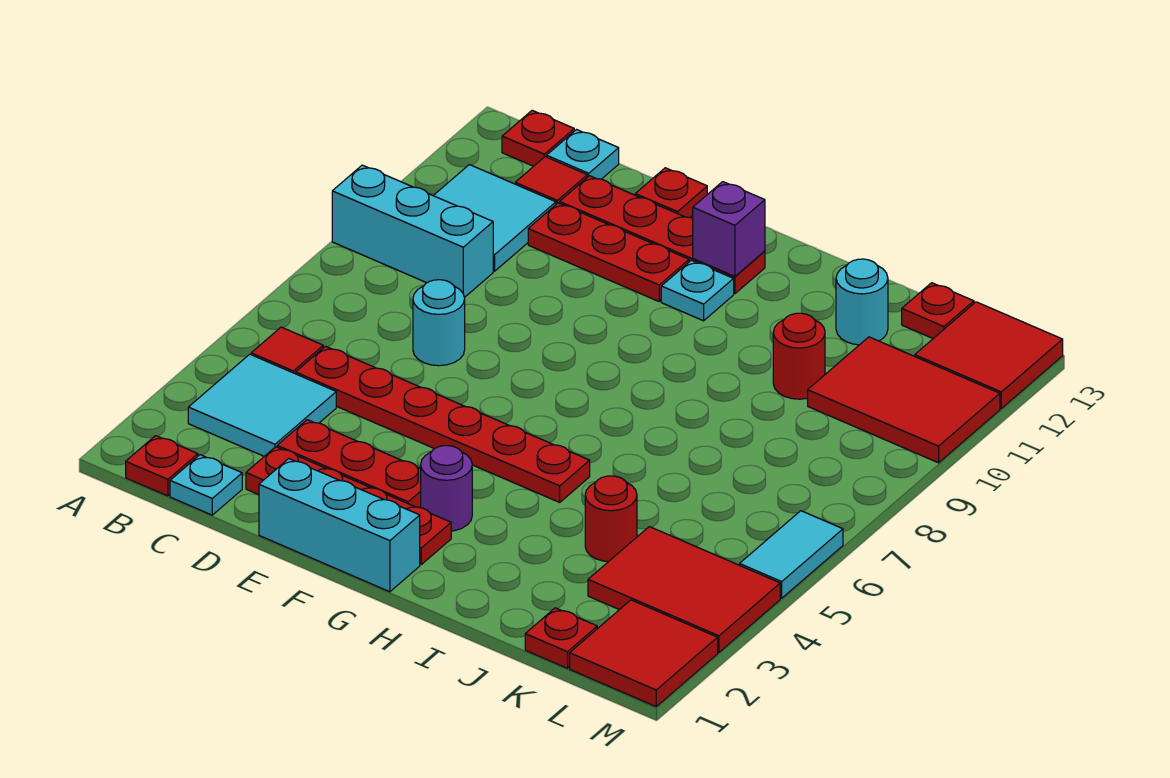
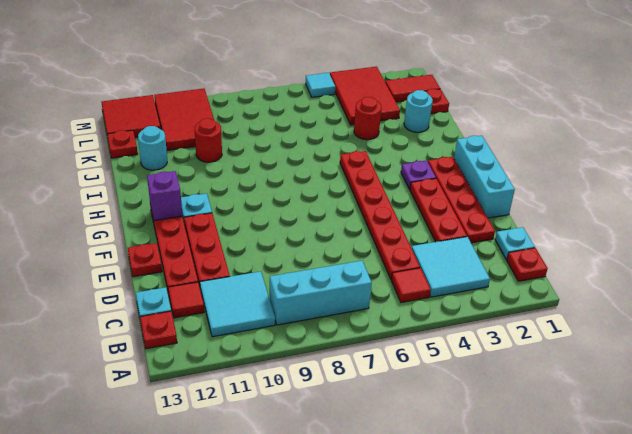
cyan 1x3 brick [332,165,493,298] -> cyan 1x3 brick turned to [270,261,372,325]
cyan 1x1 round brick [413,280,465,366] -> cyan 1x1 round brick moved to [404,90,433,132]
purple 1x1 round brick [421,446,472,531] -> purple 1x1 plate [401,161,436,189]
red 2x2 tile [570,600,718,706] -> red 1x2 tile [385,75,440,102]
cyan 1x2 tile [740,511,843,598] -> cyan 1x1 tile [306,73,335,97]

